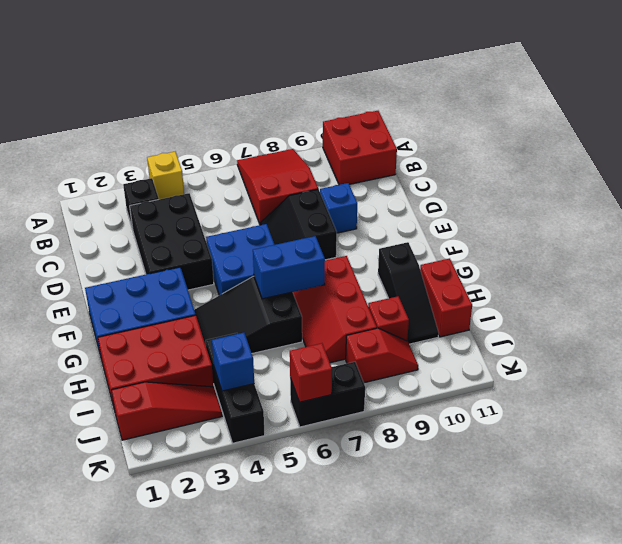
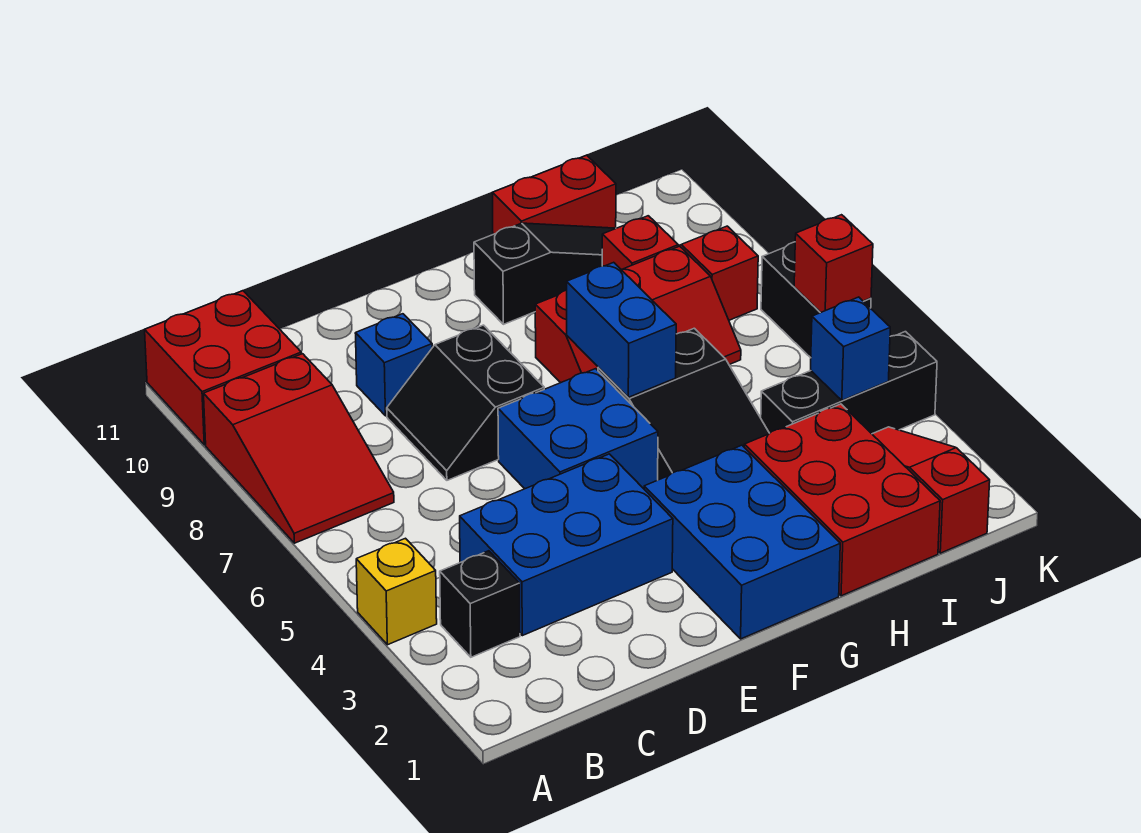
red 2x3 slope [237,149,318,225] -> red 2x3 slope turned to [204,354,394,543]
black 2x3 brick [130,193,214,290] -> blue 2x3 brick [460,454,673,636]
black 2x2 slope [261,189,337,260] -> black 2x2 slope turned to [387,325,544,480]

